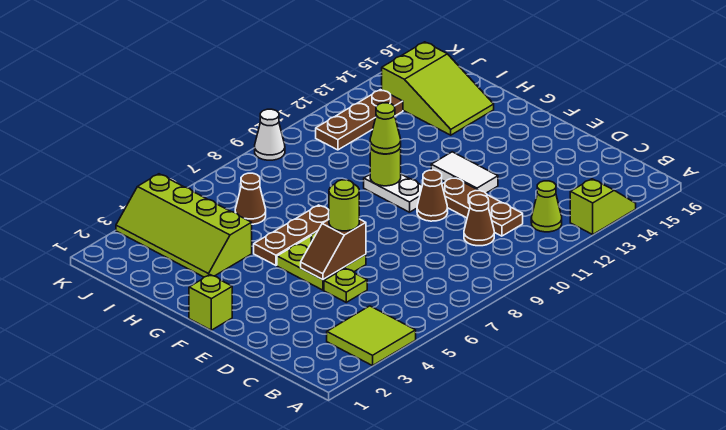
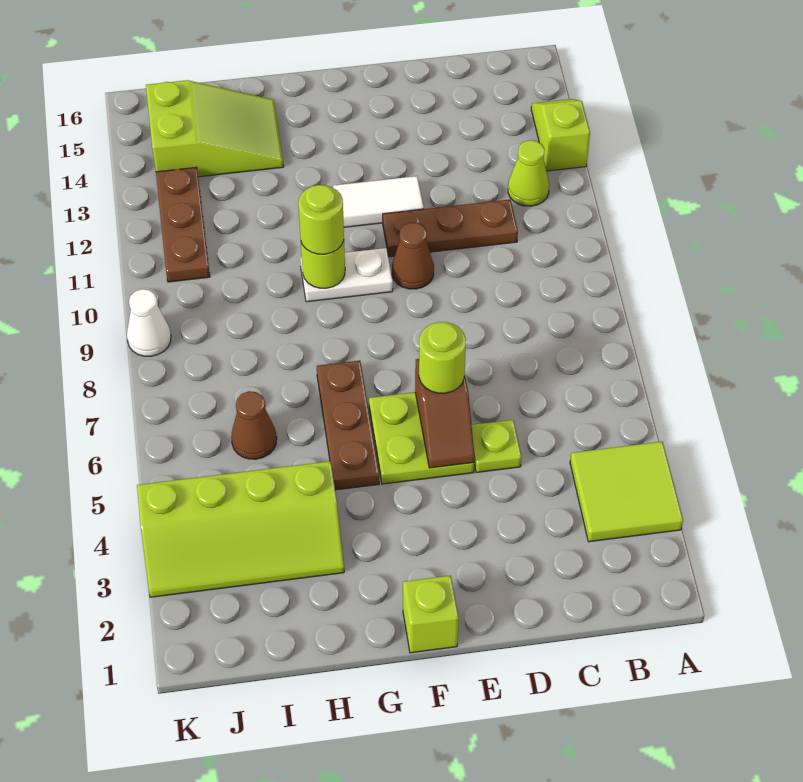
brown 1x1 cone [464,195,494,246] -> none
lime 1x1 cone [370,103,401,154] -> lime 1x1 round brick [298,185,344,254]

